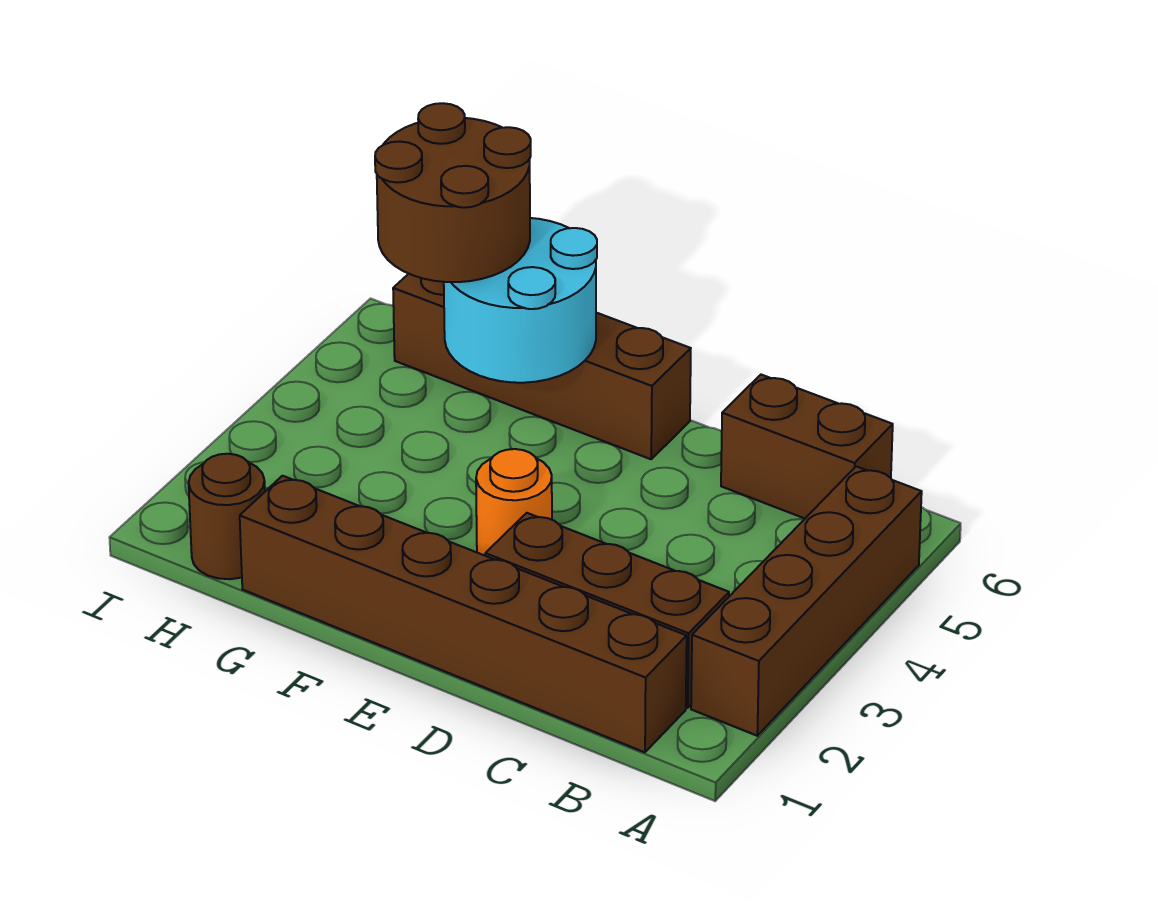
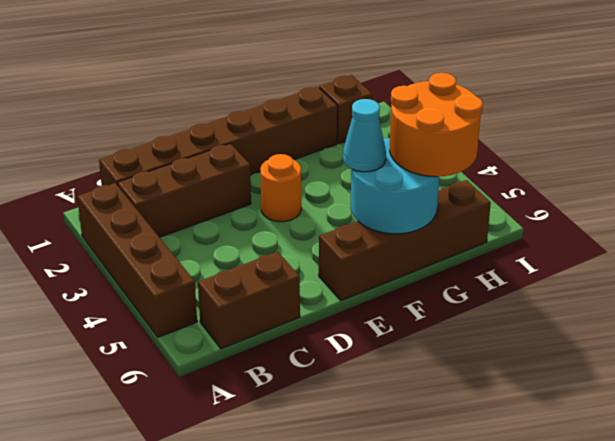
none -> cyan 1x1 cone [343,99,386,172]
brown 2x2 round brick [375,103,531,282] -> orange 2x2 round brick [390,73,483,177]
brown 1x1 round brick [189,454,265,579] -> brown 1x1 brick [319,75,372,144]

